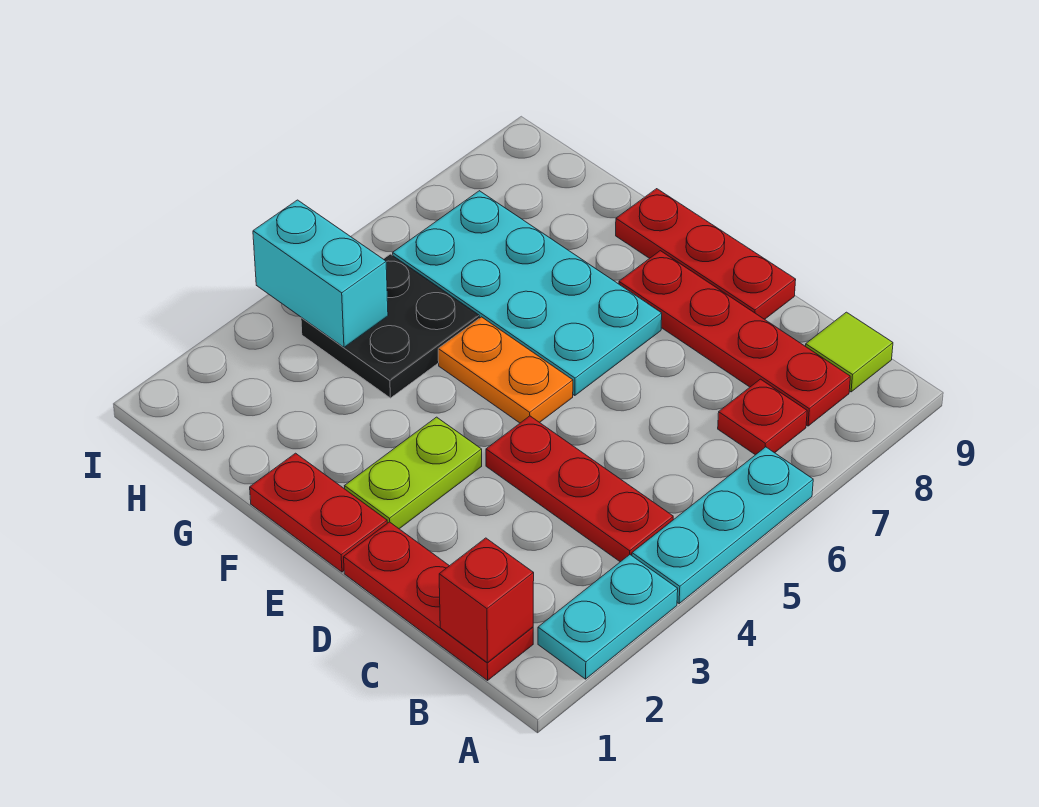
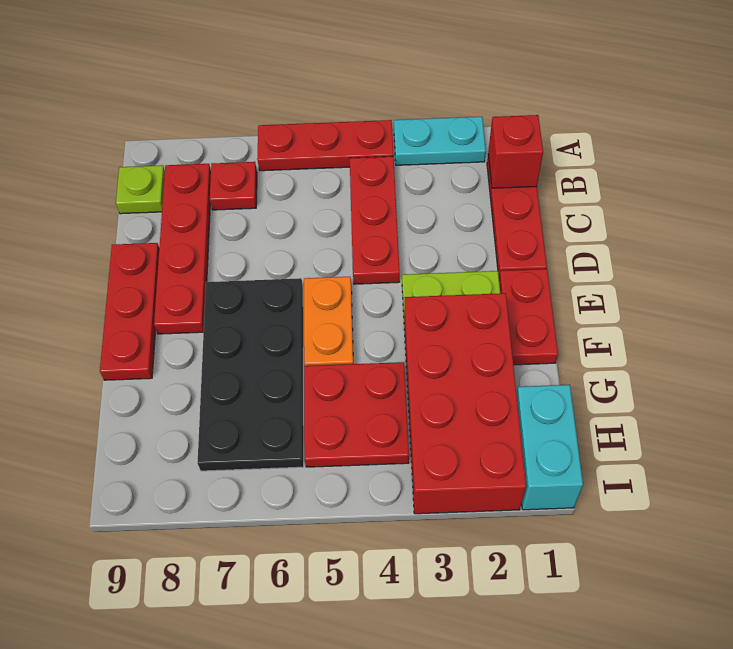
cyan 1x3 plate [632,447,813,604] -> red 1x3 plate [257,120,394,171]
lime 1x1 tile [806,312,893,392] -> lime 1x1 plate [116,165,165,214]
cyan 2x4 plate [393,191,662,396] -> black 2x4 plate [198,278,304,471]
none -> red 2x4 brick [404,293,526,514]
black 2x2 plate [301,254,479,398] -> red 2x2 plate [304,362,409,467]
cyan 1x2 brick [253,200,388,347] -> cyan 1x2 brick moved to [517,385,583,510]

